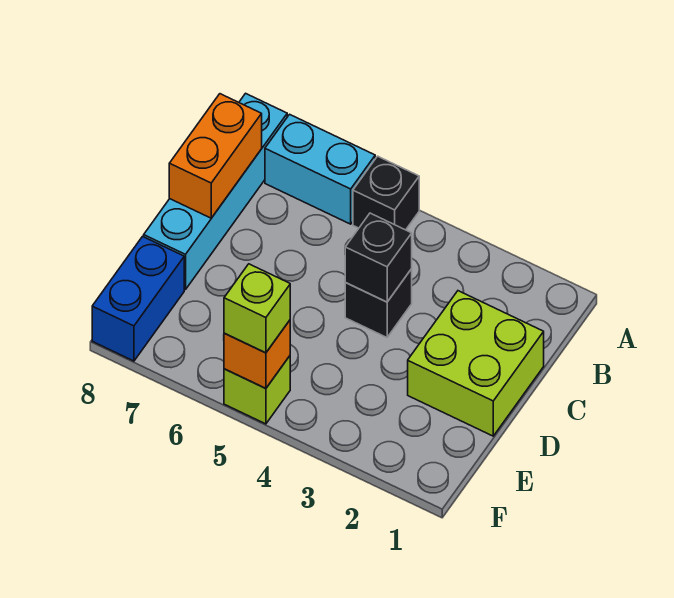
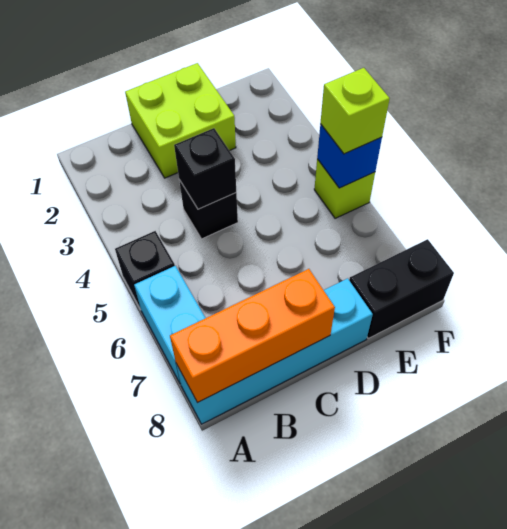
orange 1x2 brick [169,94,262,218] -> orange 1x3 brick [170,269,335,403]
blue 1x2 brick [92,237,184,361] -> black 1x2 brick [349,239,454,338]
orange 1x1 brick [224,320,290,388] -> blue 1x1 brick [317,124,382,188]

